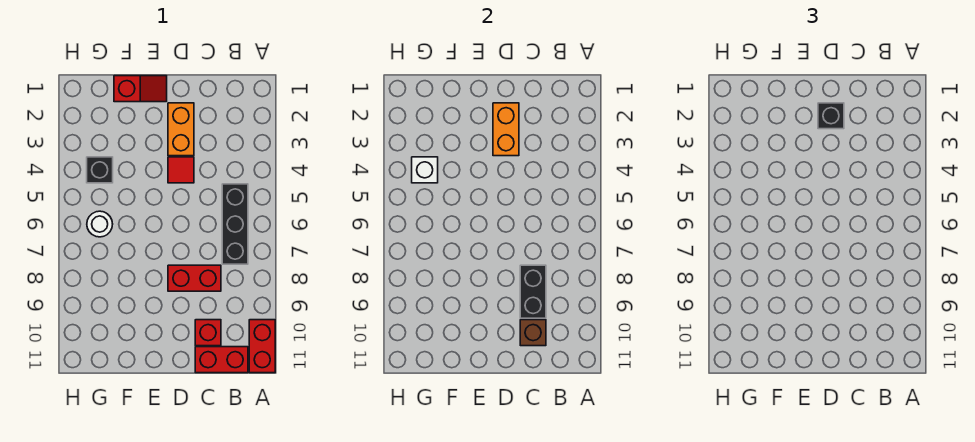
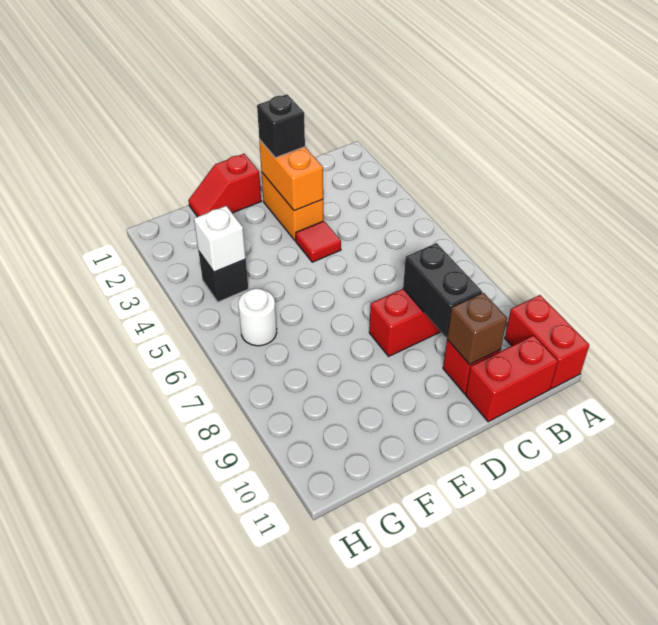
black 1x3 brick [222,184,248,264] -> none
red 1x2 slope [114,76,167,102] -> red 1x2 slope turned to [188,154,261,217]

